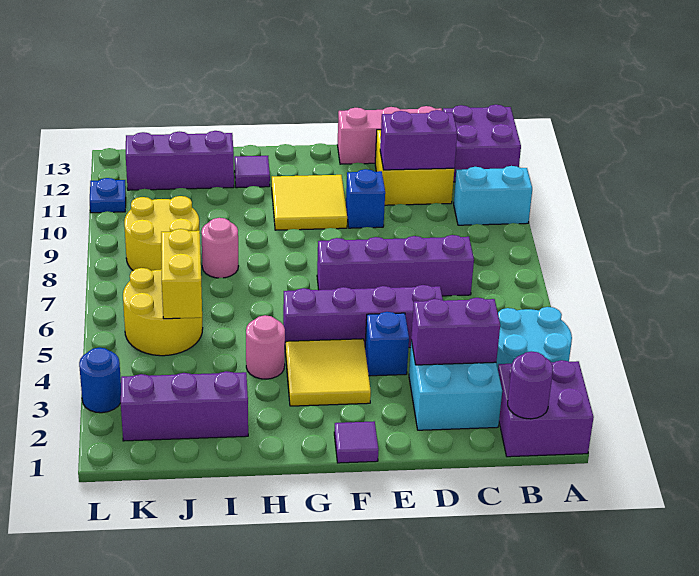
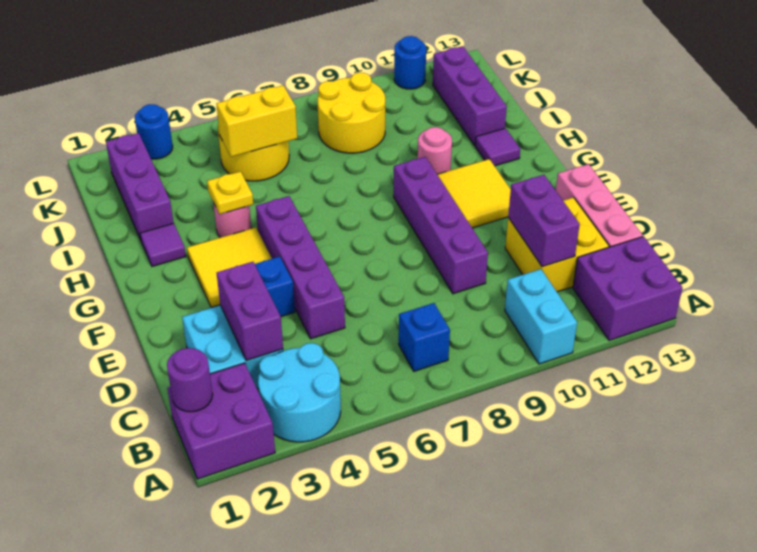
purple 1x4 brick [317,235,474,296] -> purple 1x4 brick moved to [394,157,488,294]
blue 1x1 brick [346,169,385,228] -> blue 1x1 brick moved to [399,303,450,371]
purple 1x1 tile [334,421,379,463] -> purple 1x1 tile moved to [140,223,186,267]
none -> yellow 1x1 plate [207,171,253,214]
pink 1x1 round brick [201,218,238,278] -> pink 1x1 round brick moved to [418,127,452,174]
blue 1x1 plate [90,178,126,213] -> blue 1x1 round brick [394,36,426,89]

